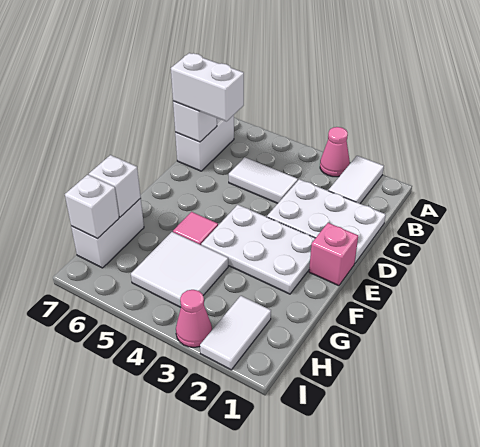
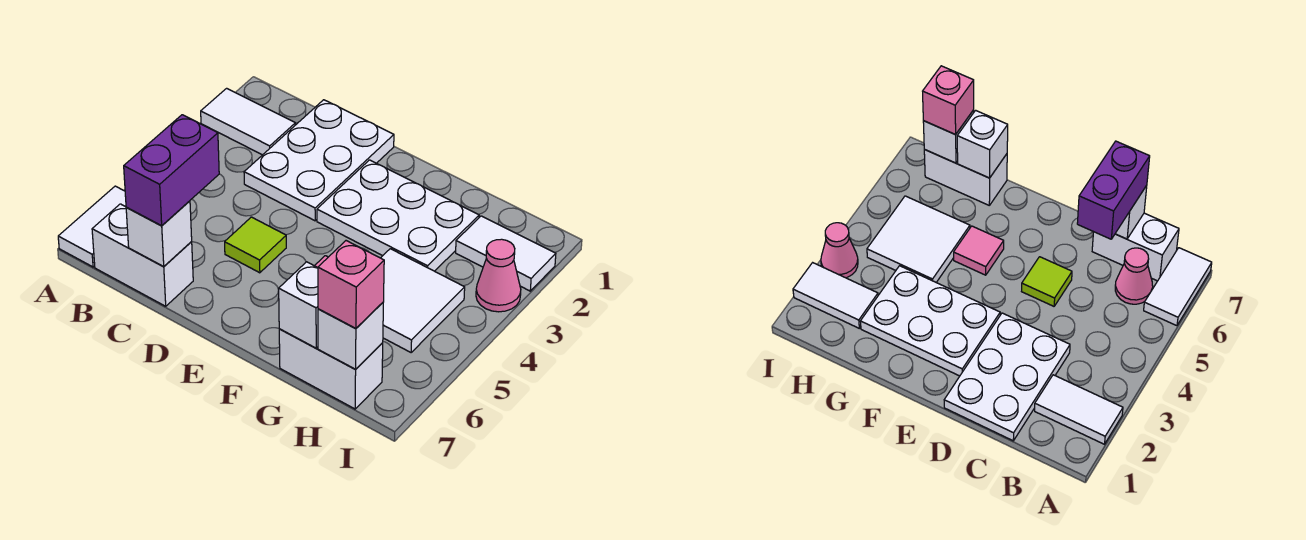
pink 1x1 cone [320,127,350,177] -> pink 1x1 cone moved to [1115,248,1153,304]
white 1x2 tile [229,157,298,203] -> white 1x2 tile moved to [58,186,126,267]
white 1x2 brick [171,53,244,121] -> purple 1x2 brick [124,115,219,226]
none -> lime 1x1 tile [225,217,286,273]
pink 1x1 brick [309,223,358,286] -> pink 1x1 brick moved to [318,241,384,329]
white 2x3 plate [201,205,315,294] -> white 2x3 plate turned to [317,160,479,271]

